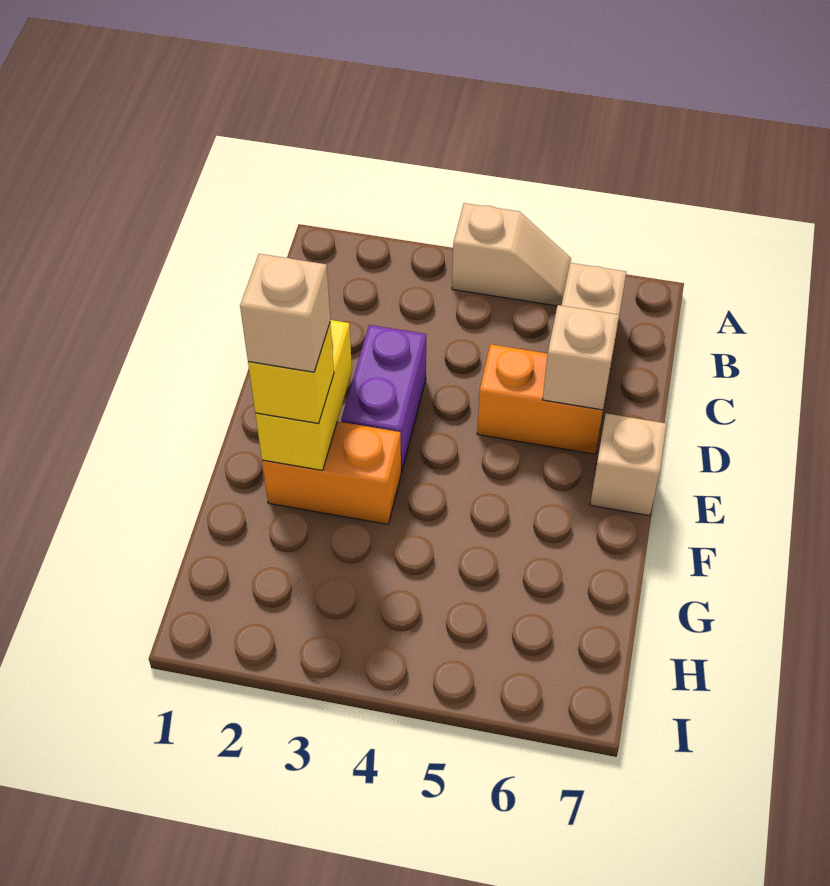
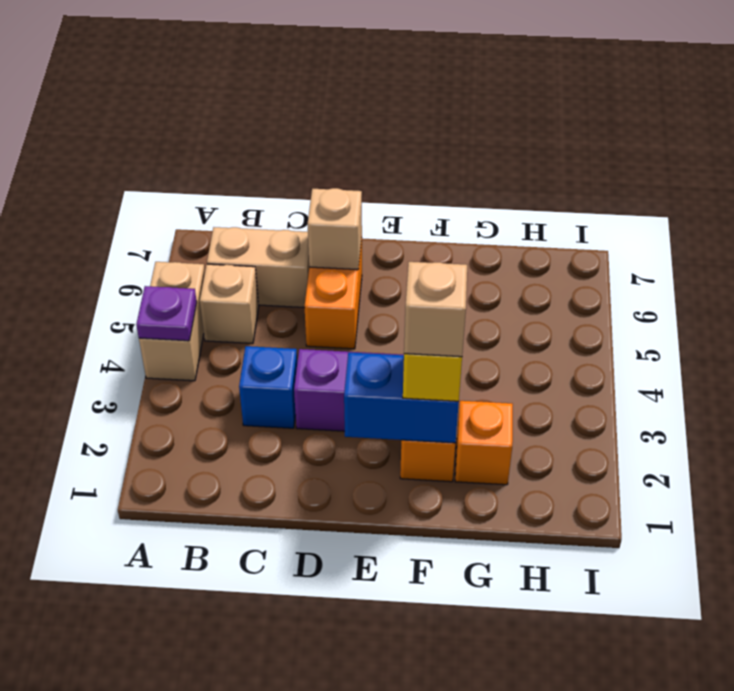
tan 1x2 slope [452,203,571,306] -> tan 1x2 brick [139,262,205,381]
none -> purple 1x1 plate [136,286,197,341]
none -> blue 1x1 brick [239,346,297,428]
yellow 1x2 brick [255,320,352,470] -> blue 1x2 brick [344,353,459,443]
tan 1x1 brick [590,414,667,516] -> tan 1x1 brick moved to [200,264,259,344]
none -> orange 1x1 brick [455,401,513,485]

